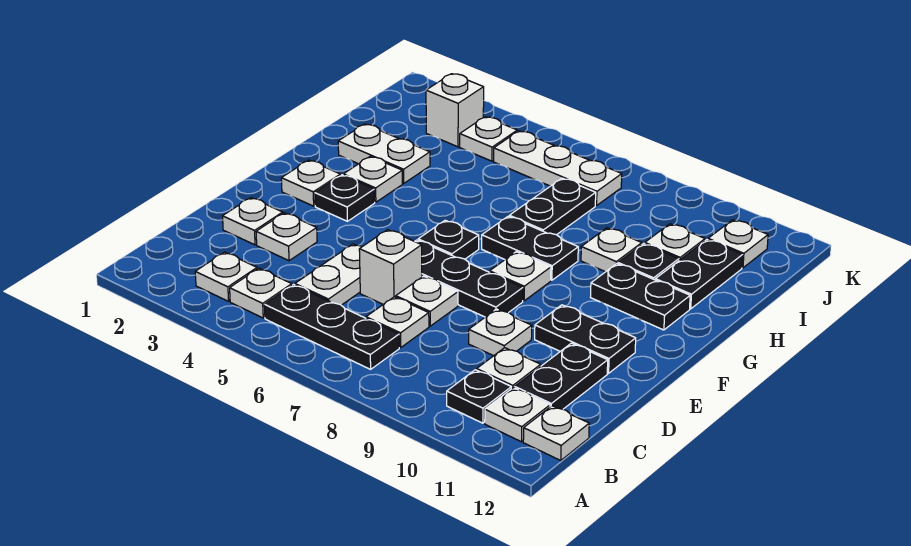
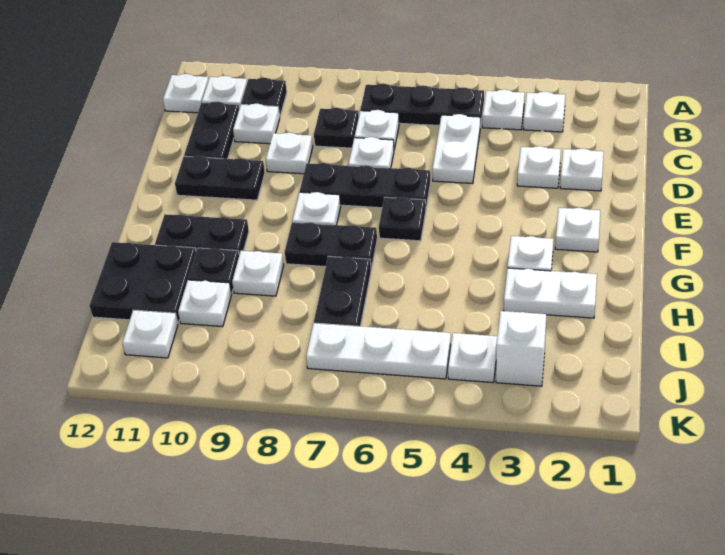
white 1x1 brick [359,230,422,304] -> none
black 1x1 plate [315,175,375,221] -> black 1x1 plate moved to [314,108,359,148]
black 1x2 plate [655,240,743,309] -> black 2x2 plate [90,242,196,323]

